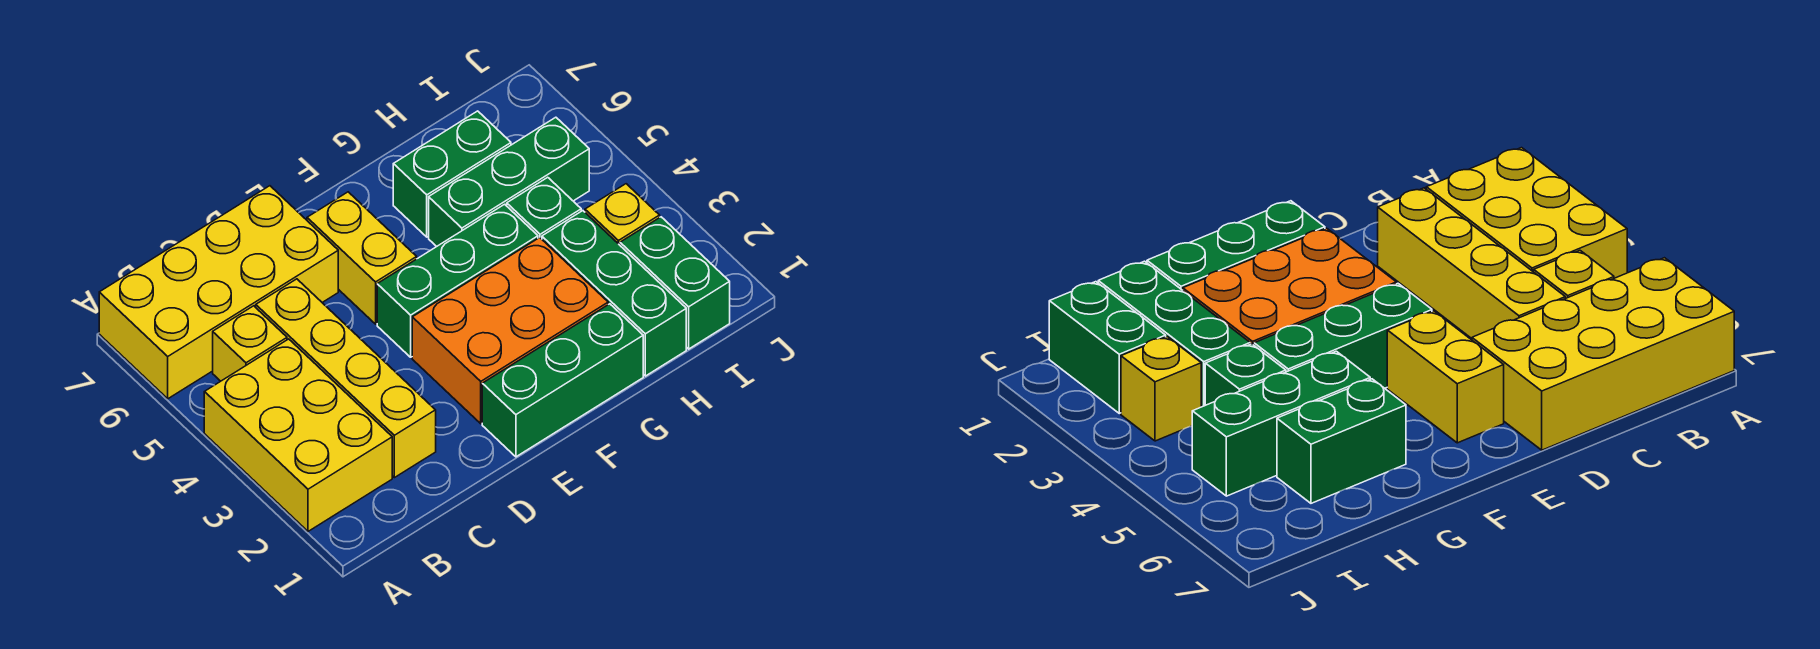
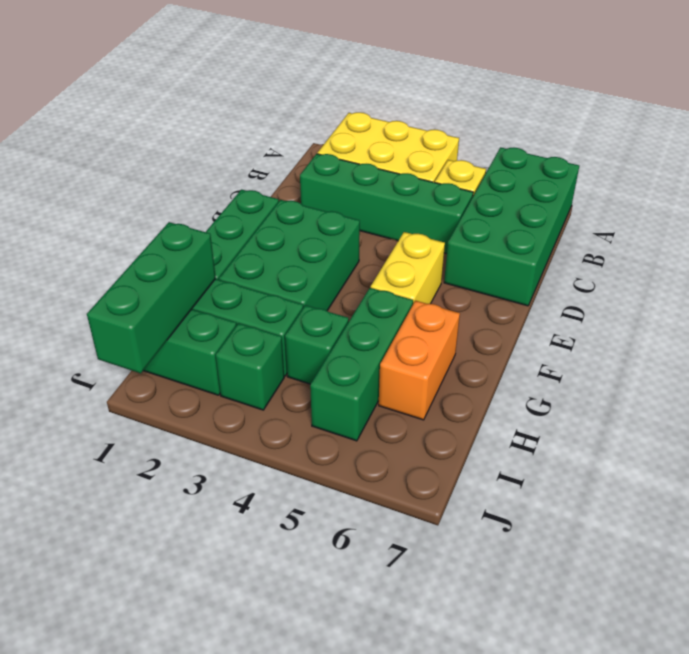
yellow 2x4 brick [99,186,338,399] -> green 2x4 brick [444,147,579,306]
yellow 1x4 brick [256,279,436,478] -> green 1x4 brick [300,154,473,254]
orange 2x3 brick [412,238,608,424] -> green 2x3 brick [219,200,360,311]
green 1x3 brick [377,204,538,357] -> green 1x3 brick moved to [87,222,216,373]
yellow 1x2 brick [307,192,417,324] -> yellow 1x2 brick turned to [371,232,445,304]
green 1x2 brick [393,111,511,237] -> orange 1x2 brick [379,301,460,420]
yellow 1x1 brick [585,184,660,245] -> green 1x1 brick [216,323,284,410]

